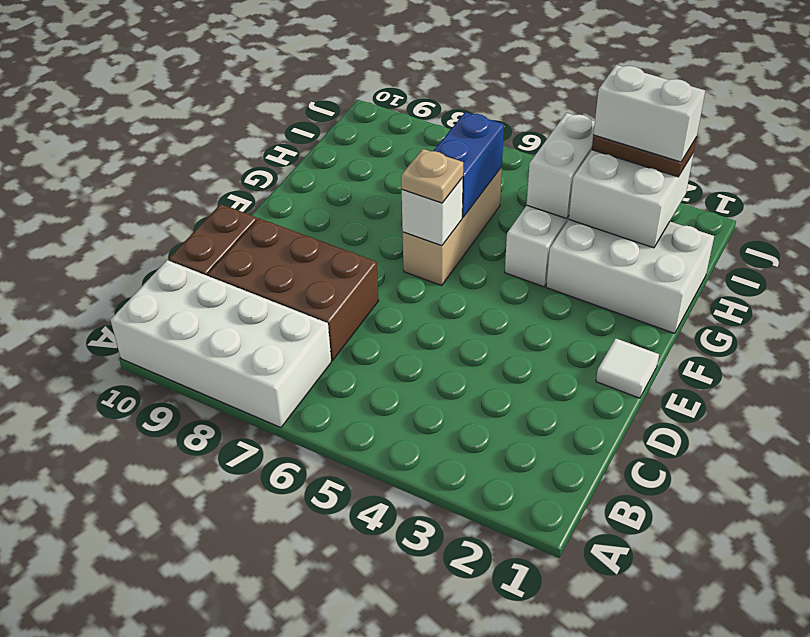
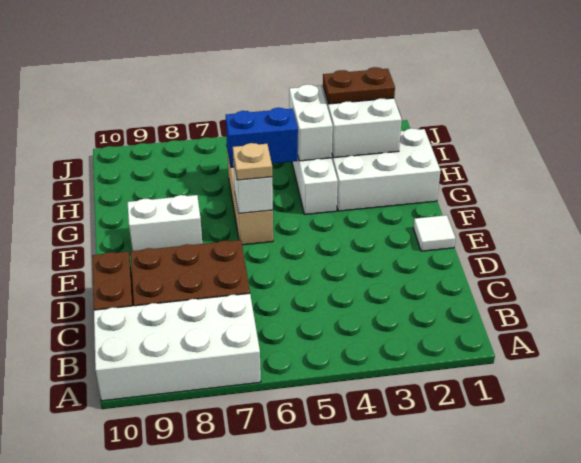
blue 1x2 brick [434,112,504,217] -> blue 1x2 brick turned to [226,108,298,167]
white 1x2 brick [593,65,705,162] -> white 1x2 brick moved to [127,195,202,251]

